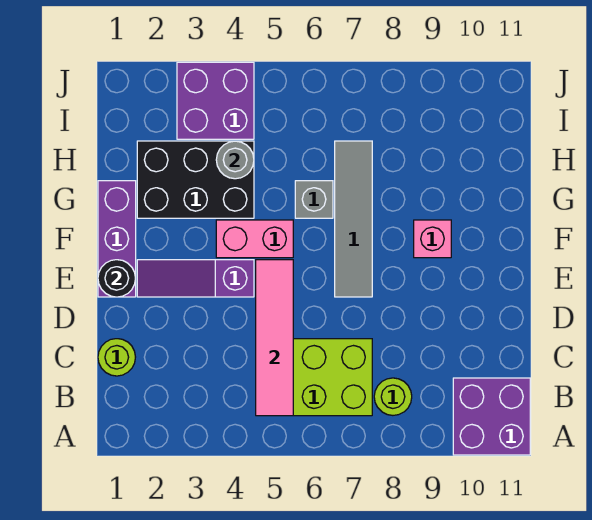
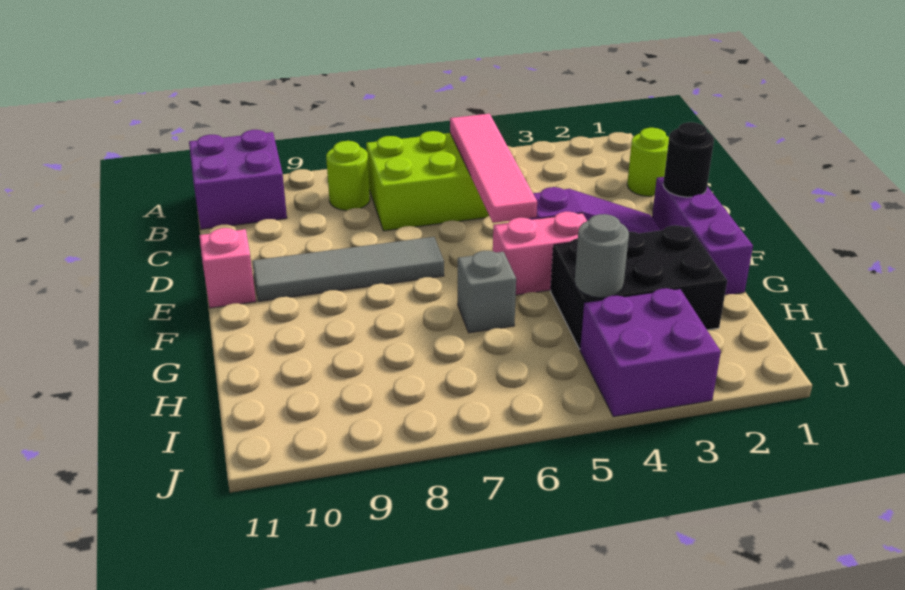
grey 1x4 tile [335,141,372,297] -> grey 1x4 tile turned to [252,237,444,301]
pink 1x1 brick [414,220,451,258] -> pink 1x1 brick moved to [199,228,256,308]

